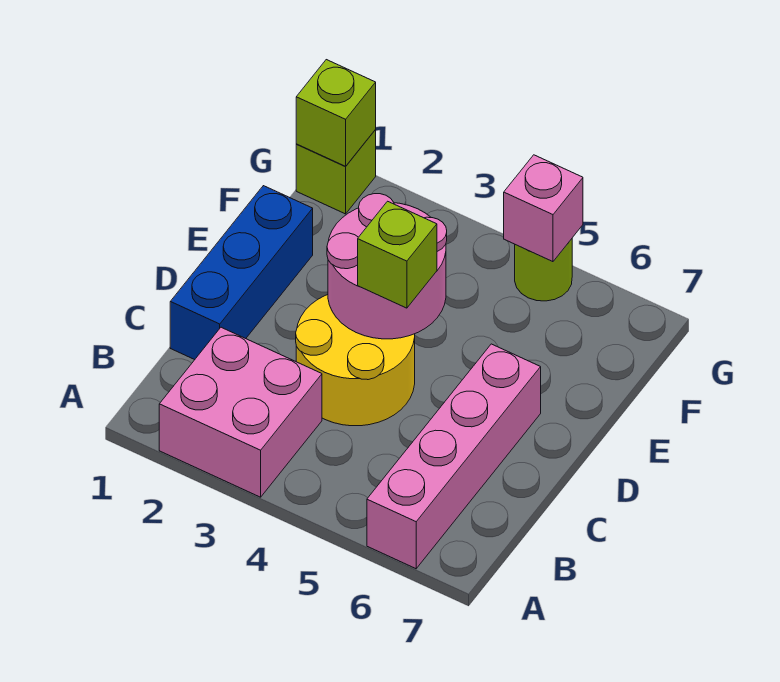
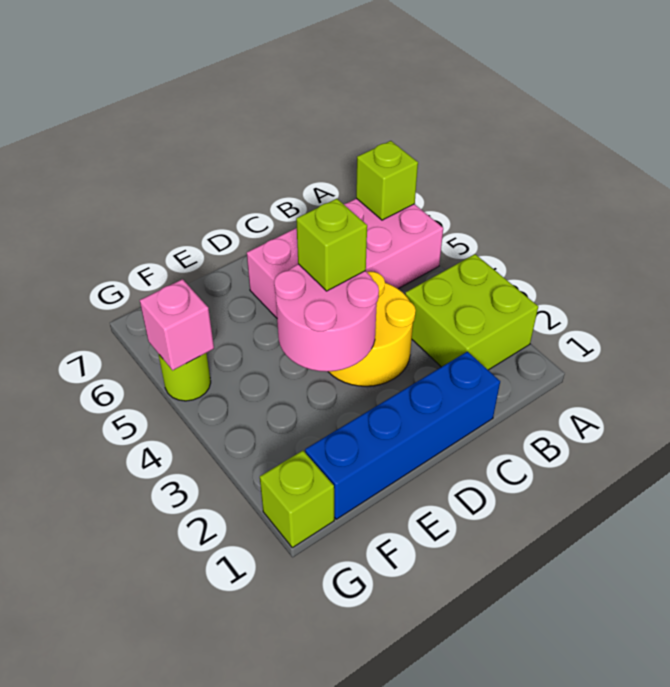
pink 2x2 brick [159,327,322,497] -> lime 2x2 brick [405,254,538,370]
pink 1x4 brick [367,344,541,569] -> pink 2x4 brick [247,198,443,318]
blue 1x3 brick [170,186,313,360] -> blue 1x4 brick [305,351,500,519]
lime 1x1 brick [296,60,376,166] -> lime 1x1 brick moved to [356,141,418,220]

